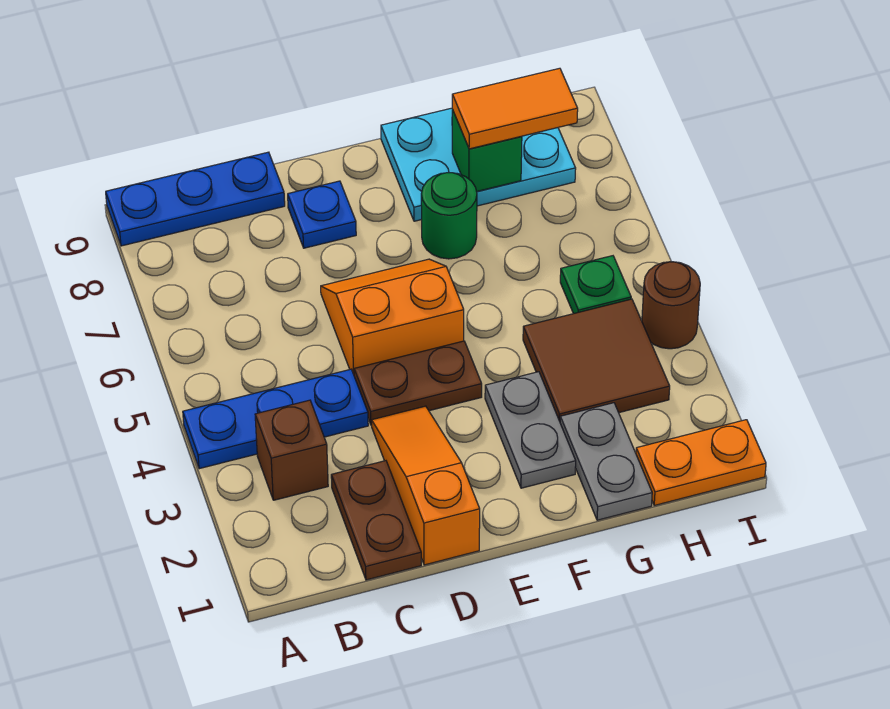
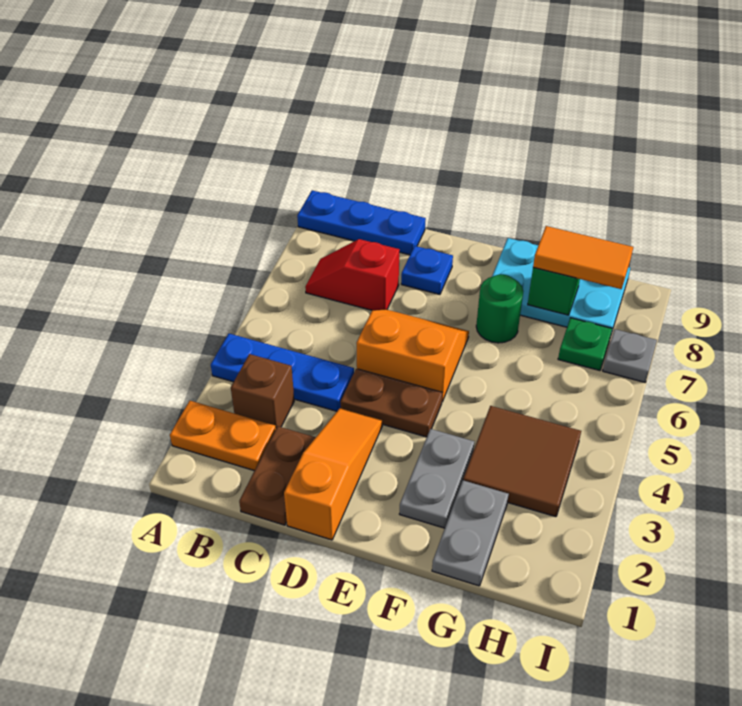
none -> red 1x2 slope [305,239,400,310]
orange 1x2 plate [636,420,766,505] -> orange 1x2 plate moved to [170,401,276,471]
green 1x1 plate [560,256,631,314] -> green 1x1 plate moved to [558,318,612,371]
brown 1x1 round brick [642,262,700,349] -> none
none -> grey 1x1 plate [603,329,657,382]

